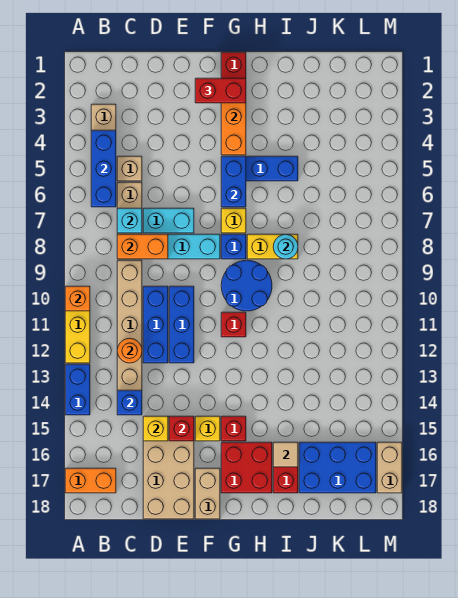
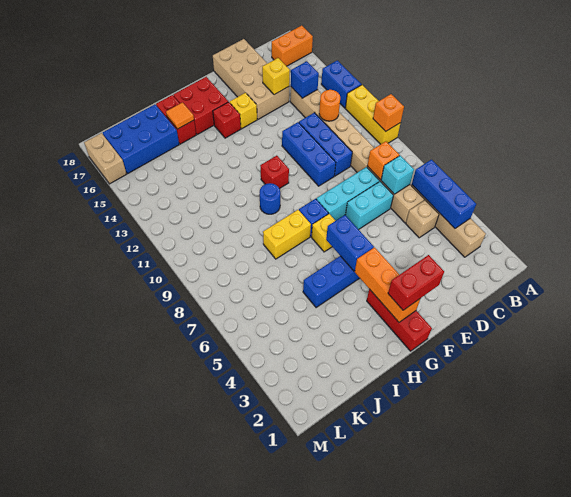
orange 1x2 brick [117,234,168,259] -> orange 1x1 brick [367,141,399,180]
red 1x1 brick [169,416,194,441] -> none
tan 1x2 brick [195,468,220,519] -> none
blue 2x2 round brick [221,260,272,311] -> blue 1x1 round brick [260,183,280,214]
cyan 1x1 round brick [273,234,298,259] -> none
tan 1x1 tile [273,442,298,467] -> orange 1x1 tile [166,103,194,129]

